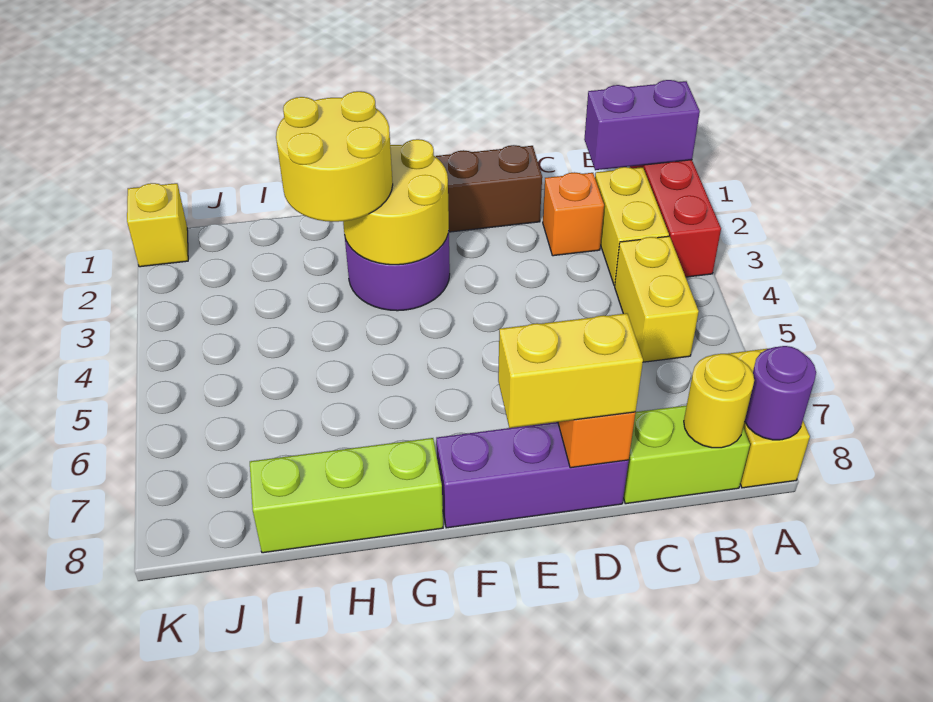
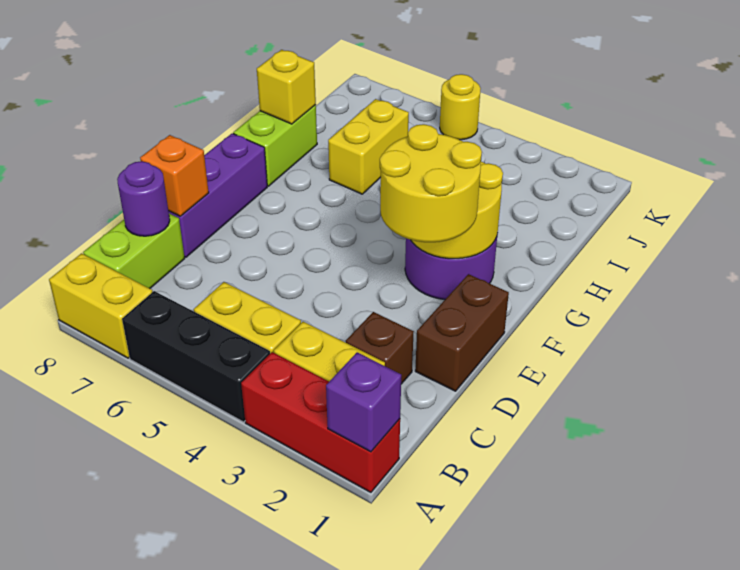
purple 1x2 brick [584,80,700,170] -> purple 1x1 brick [326,352,401,452]
none -> black 1x3 brick [122,291,270,422]
purple 1x1 round brick [745,346,816,440] -> purple 1x1 round brick moved to [117,161,170,236]
yellow 1x1 round brick [684,354,754,448] -> yellow 1x1 round brick moved to [440,74,481,140]
orange 1x1 brick [543,172,604,256] -> brown 1x1 brick [346,312,414,384]
yellow 1x2 brick [498,313,643,428] -> yellow 1x2 brick moved to [328,99,409,194]
yellow 2x2 round brick [276,91,393,222] -> yellow 2x2 round brick moved to [380,124,482,242]
lime 1x3 brick [250,438,443,553] -> lime 1x2 brick [233,105,317,186]
yellow 1x1 brick [127,183,188,267] -> yellow 1x1 brick moved to [257,50,316,124]

